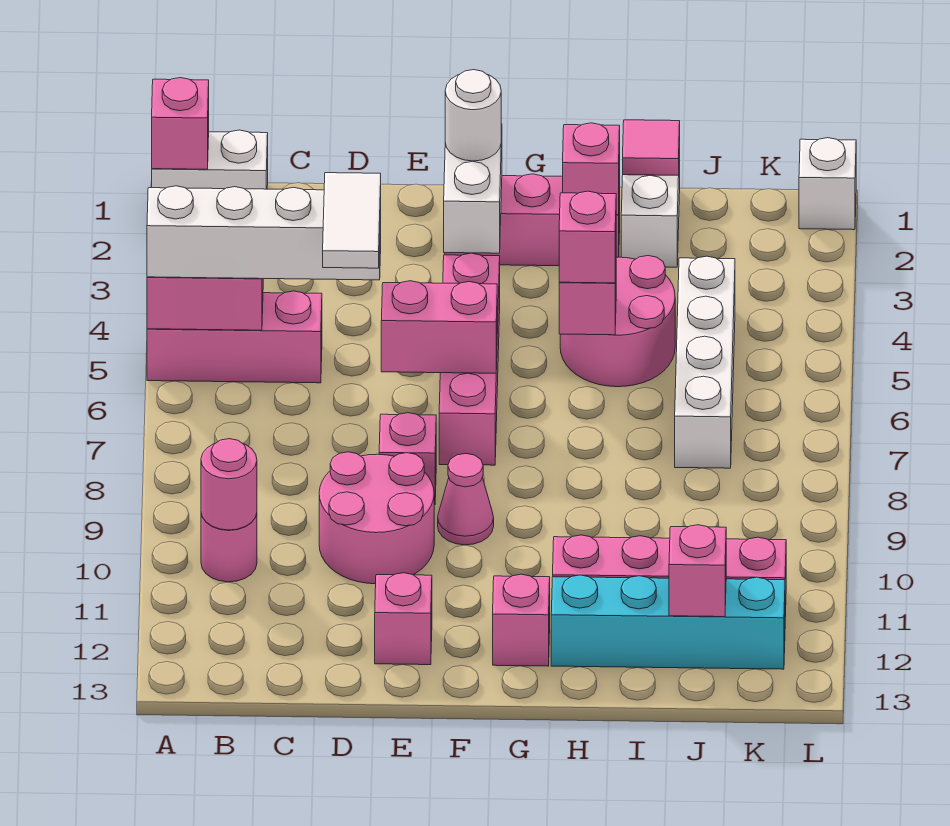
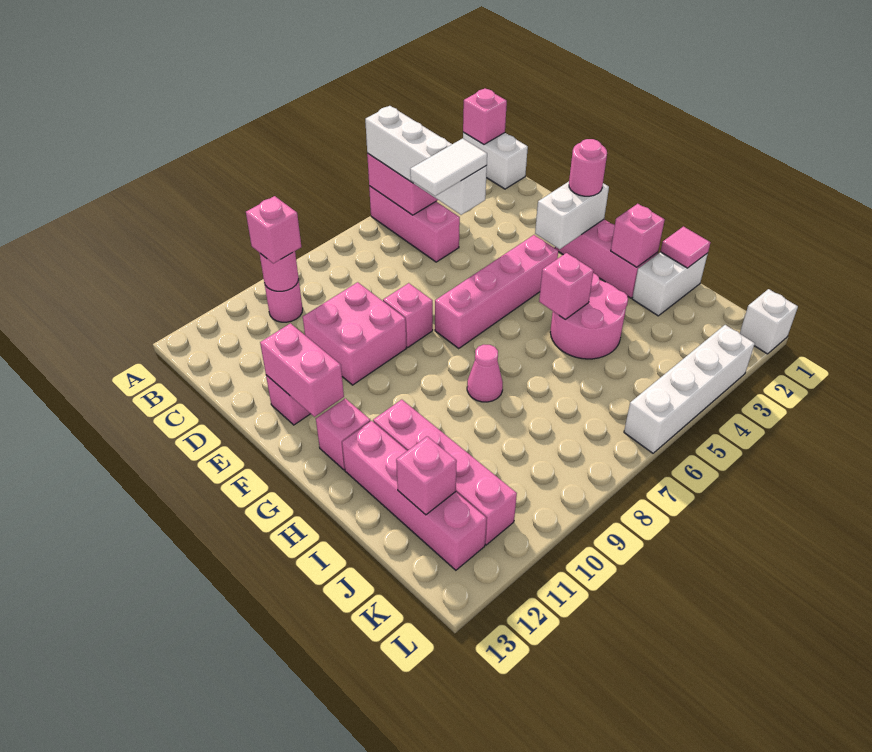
pink 2x2 round brick [319,452,434,584] -> pink 2x2 brick [303,282,406,385]
pink 1x2 brick [381,281,497,373] -> pink 1x2 brick moved to [260,323,344,417]
white 1x1 round brick [445,70,501,161] -> pink 1x1 round brick [569,139,607,196]
pink 1x1 cone [438,454,494,545] -> pink 1x1 cone moved to [467,345,503,402]
pink 1x1 brick [559,191,616,283] -> pink 1x1 brick moved to [246,196,301,263]
cyan 1x4 brick [551,575,785,669] -> pink 1x4 brick [342,421,487,570]
white 1x4 brick [675,256,735,468] -> white 1x4 brick moved to [624,325,755,453]

